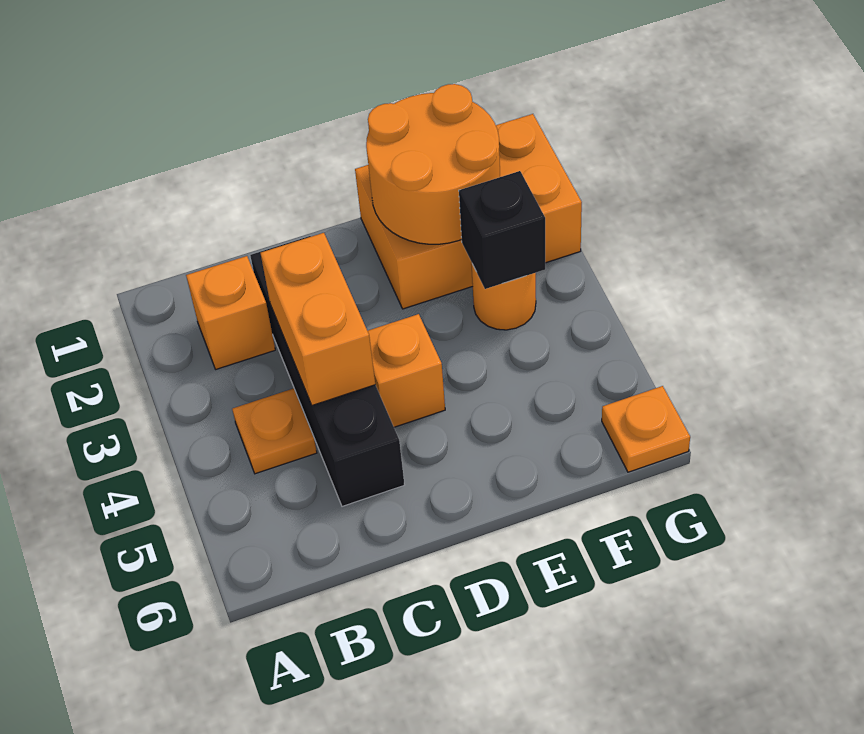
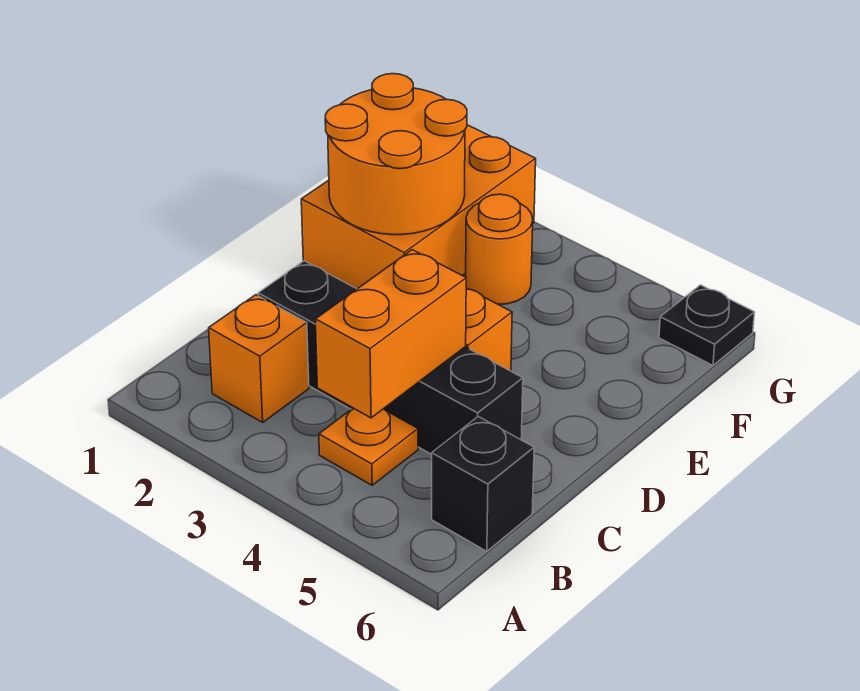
orange 1x2 brick [261,233,375,405] -> orange 1x2 brick turned to [315,250,466,418]
black 1x1 brick [459,171,545,289] -> black 1x1 brick moved to [432,417,534,551]
orange 1x1 plate [602,386,690,472] -> black 1x1 plate [659,285,755,365]

